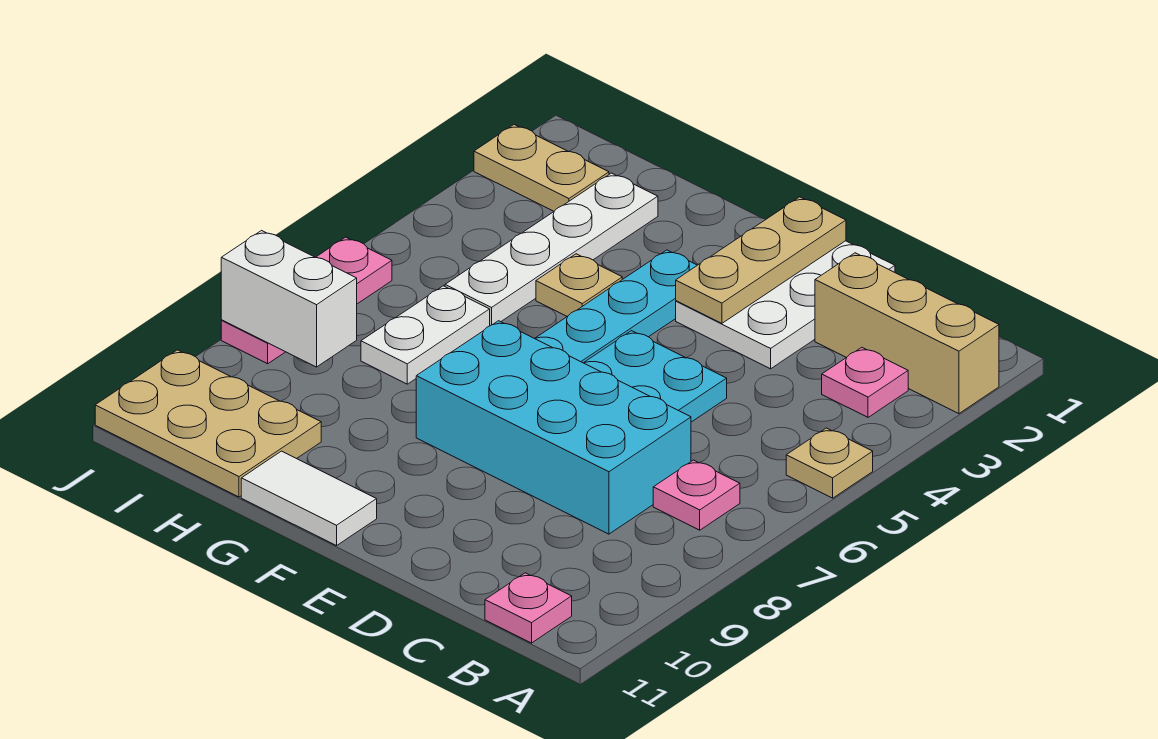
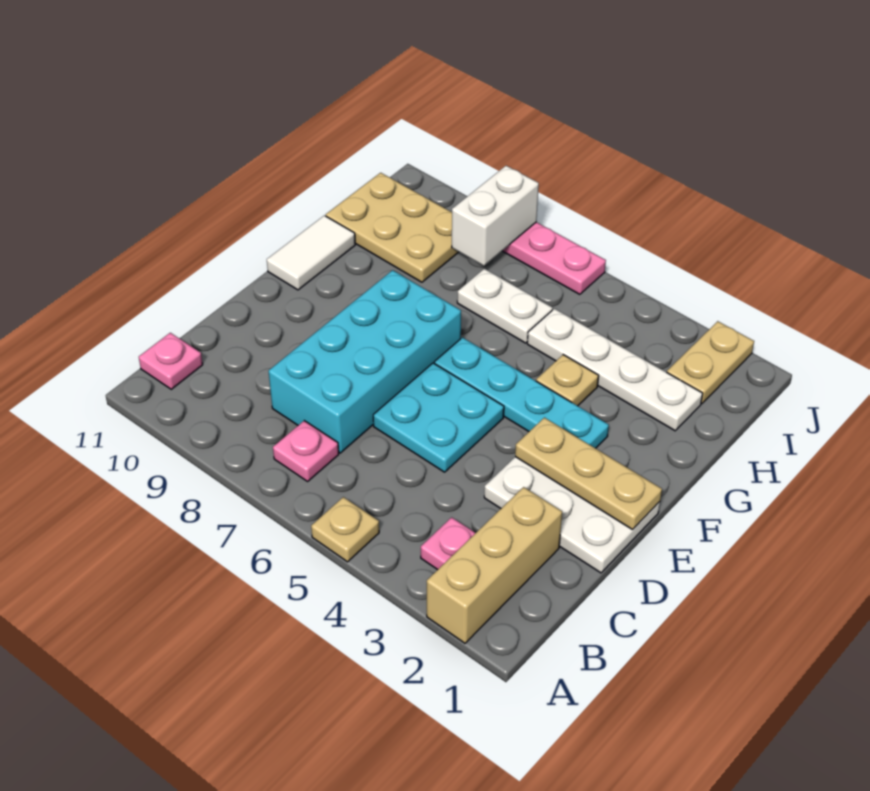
tan 2x3 plate [95,350,321,497] -> tan 2x3 plate turned to [326,173,458,282]

